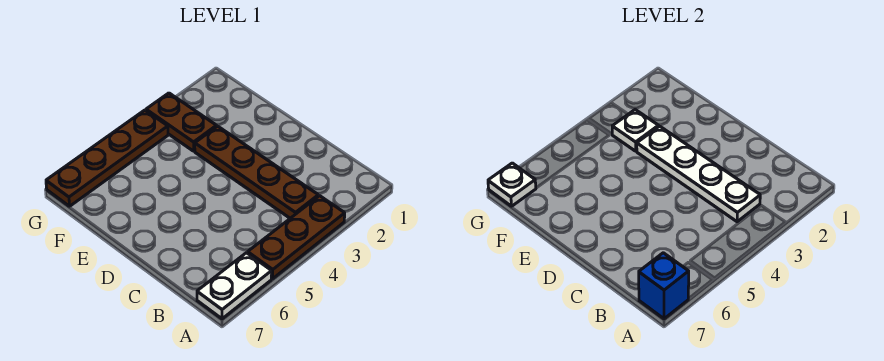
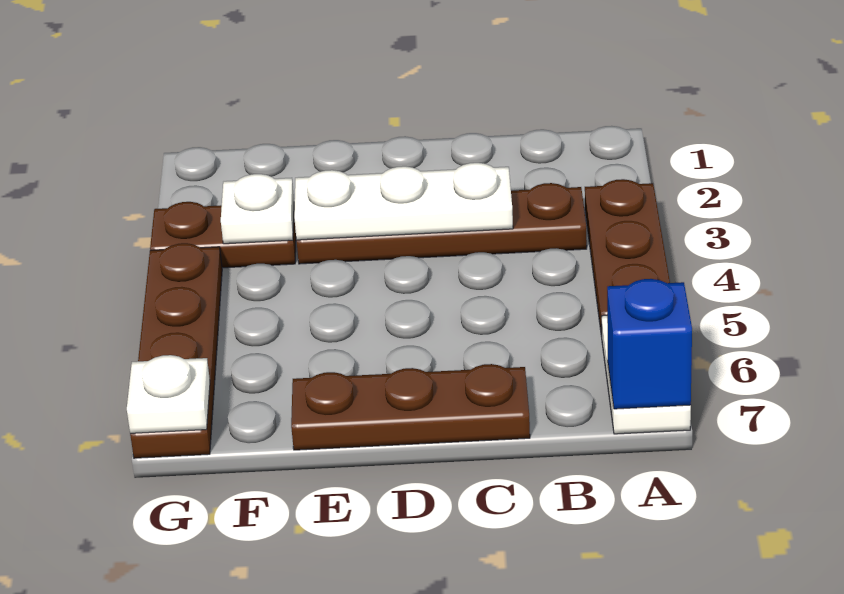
white 1x4 plate [637,126,760,222] -> white 1x3 plate [294,163,513,240]
none -> brown 1x3 plate [291,364,530,450]

